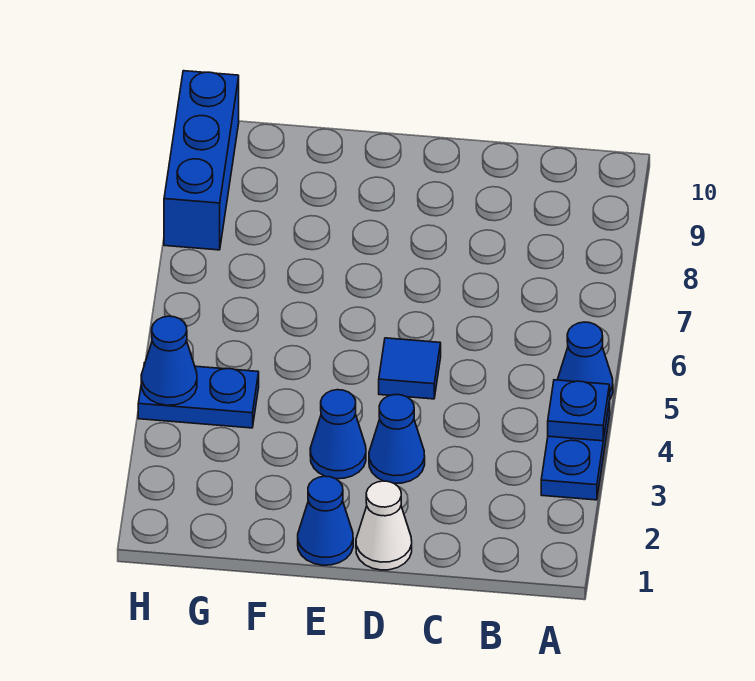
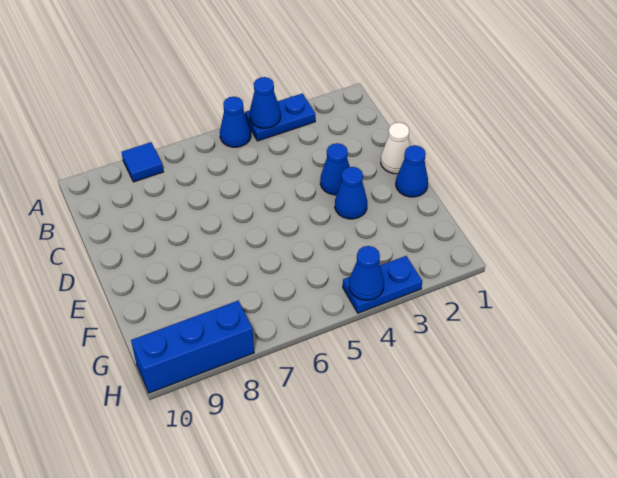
blue 1x1 plate [548,380,610,441] -> blue 1x1 cone [249,77,281,128]
blue 1x1 tile [379,338,441,399] -> blue 1x1 tile moved to [122,142,163,182]
blue 1x2 plate [138,363,259,428] -> blue 1x2 plate turned to [343,256,422,313]

